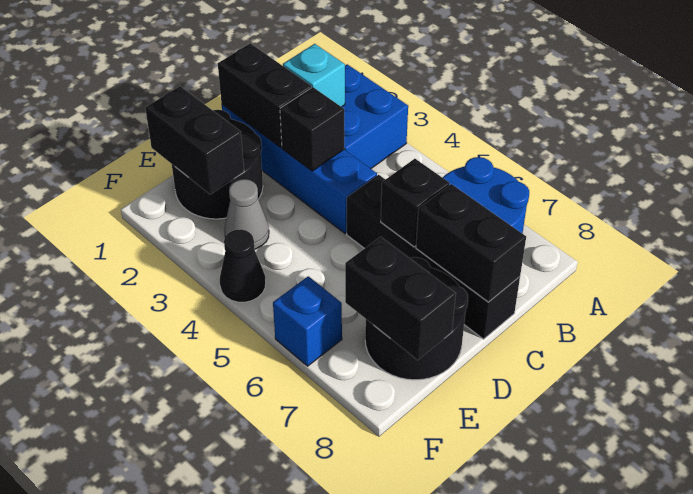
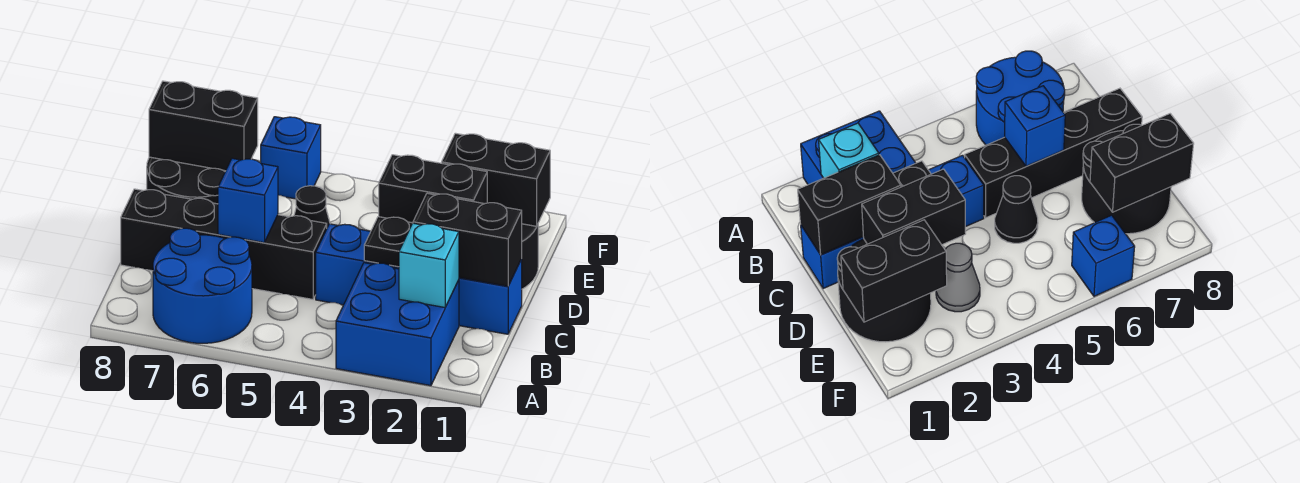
black 1x1 brick [280,87,344,171] -> black 1x1 plate [364,217,412,267]
black 1x1 brick [381,159,450,247] -> blue 1x1 brick [218,158,278,243]
black 1x2 brick [416,184,526,302] -> black 1x2 brick moved to [379,155,487,223]
black 1x1 cone [220,229,266,302] -> black 1x1 cone moved to [294,186,330,227]

